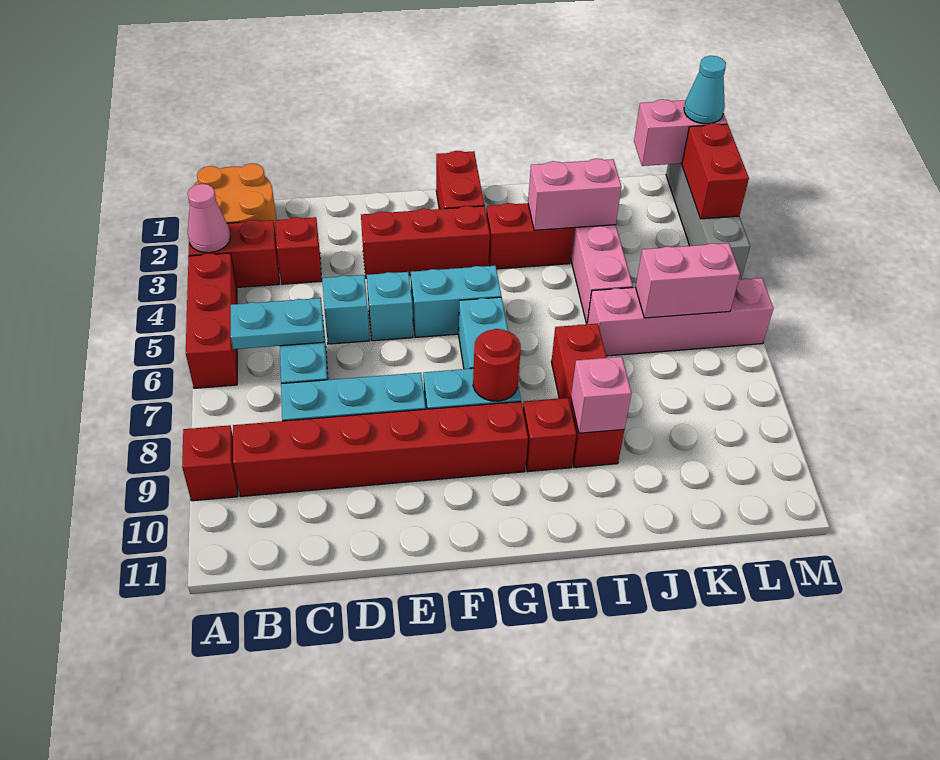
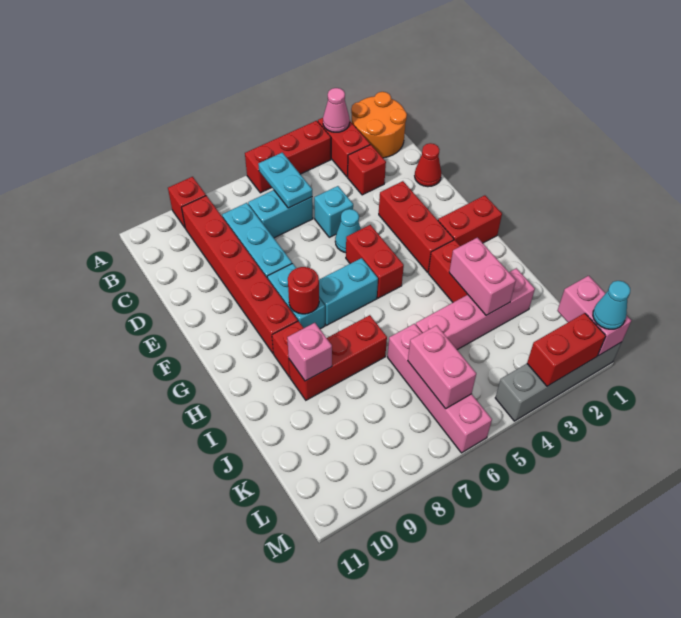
none -> red 1x1 cone [415,143,442,187]
cyan 1x1 brick [367,272,413,341] -> cyan 1x1 cone [335,209,361,253]
cyan 1x2 brick [411,266,501,337] -> red 1x2 brick [346,225,404,298]

